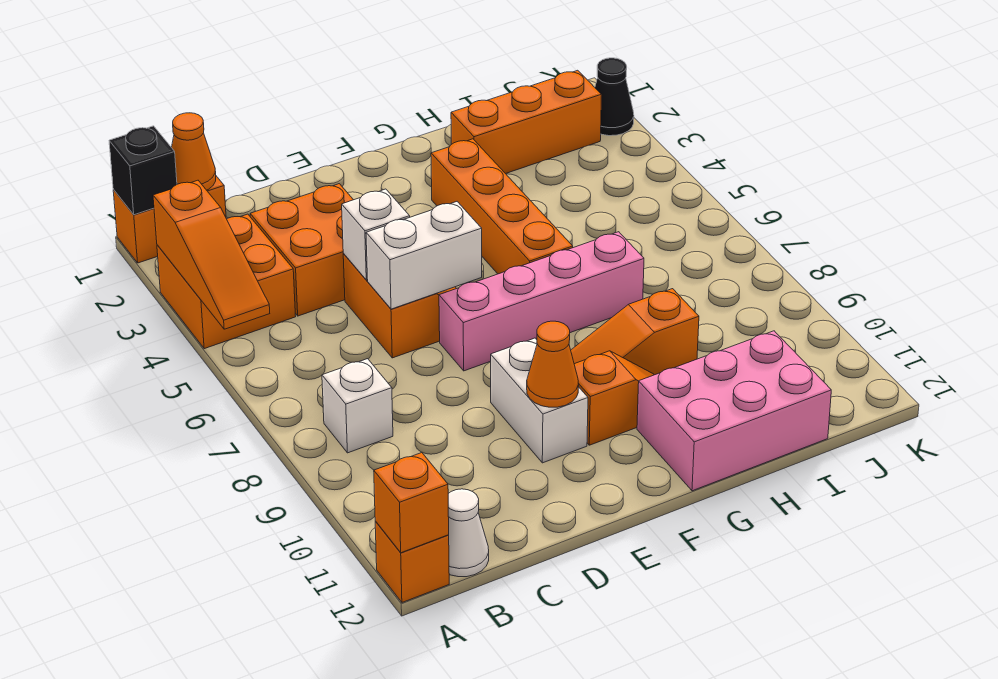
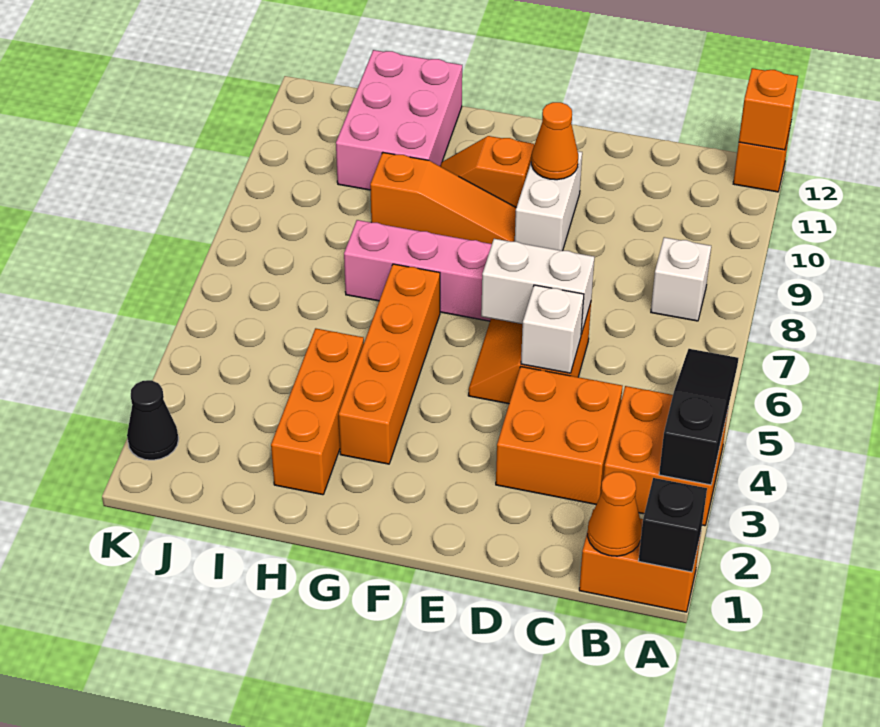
orange 1x3 slope [153,180,270,329] -> black 1x3 slope [659,349,738,485]
white 1x1 cone [448,489,489,577] -> none
pink 2x3 brick [637,331,831,491] -> pink 2x3 brick turned to [336,50,462,190]
orange 1x3 brick [451,70,601,174] -> orange 1x3 brick turned to [271,328,364,495]

